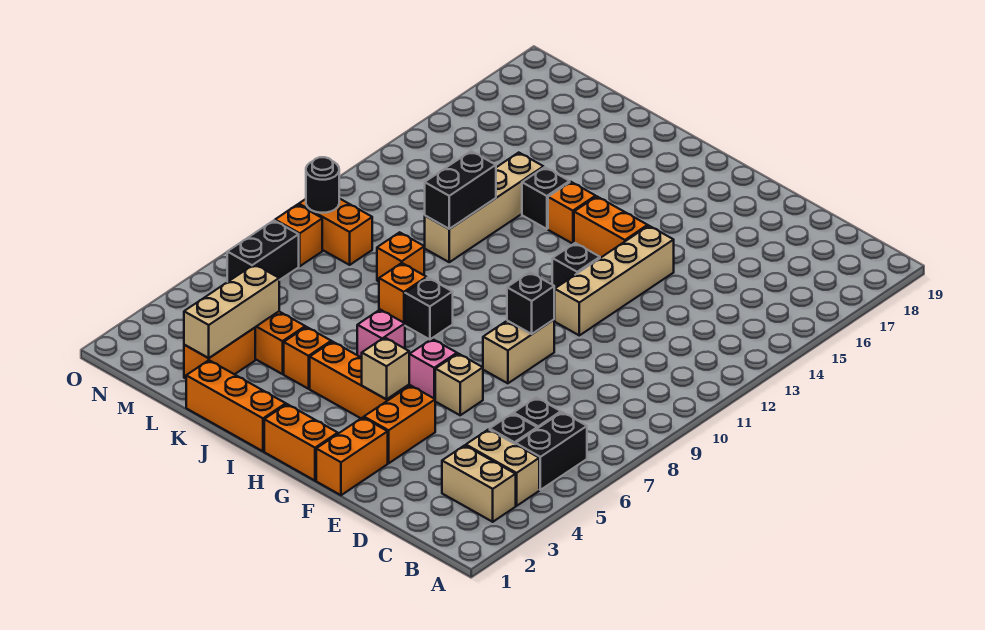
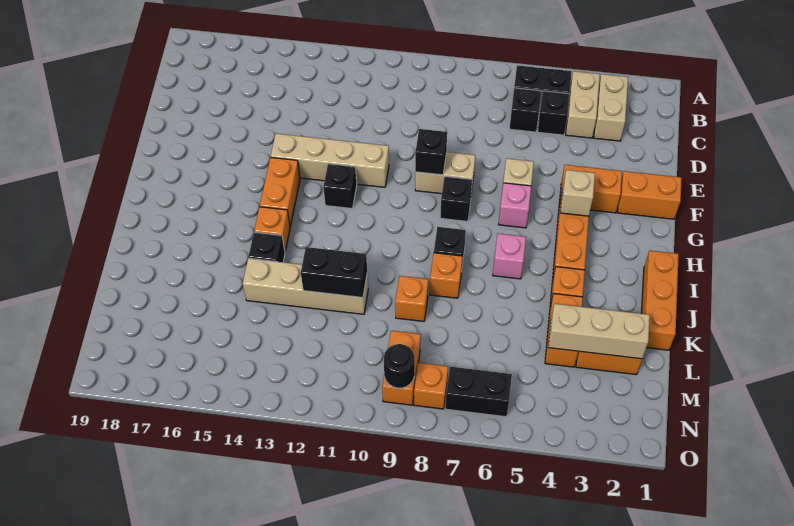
orange 1x2 brick [264,404,338,481] -> none
none -> black 1x1 brick [440,177,472,221]

